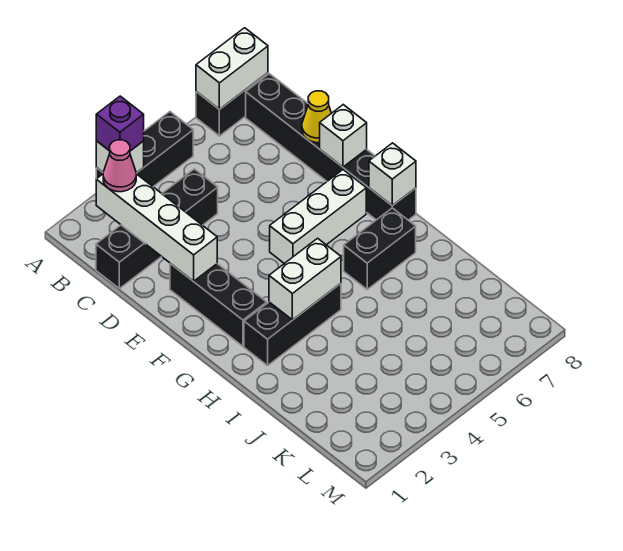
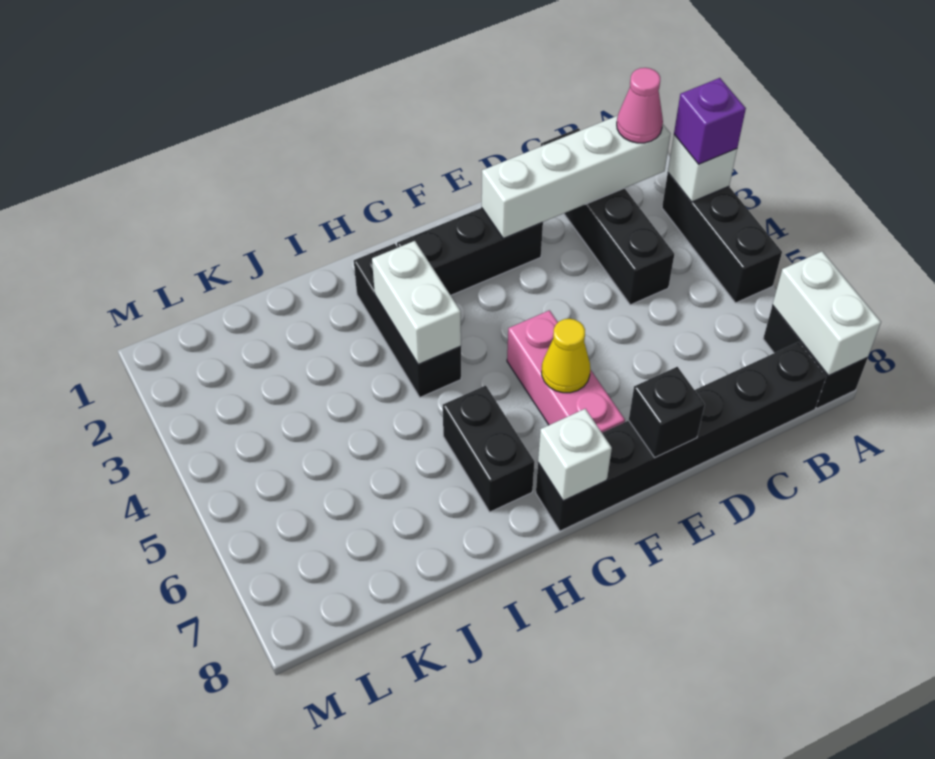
yellow 1x1 cone [302,91,331,143] -> yellow 1x1 cone moved to [542,319,590,393]
white 1x1 brick [320,105,367,167] -> black 1x1 brick [629,367,705,458]
white 1x3 brick [270,170,366,264] -> pink 1x3 brick [507,310,625,433]

